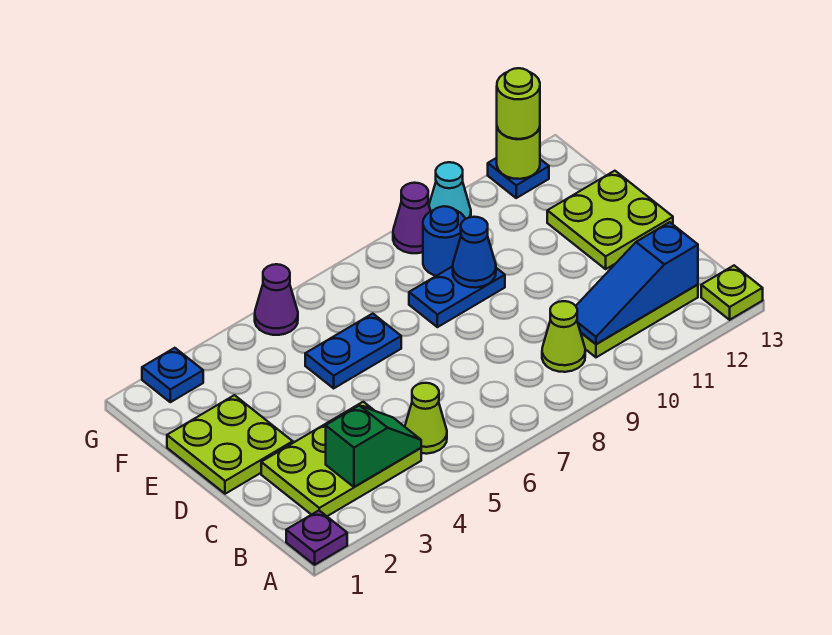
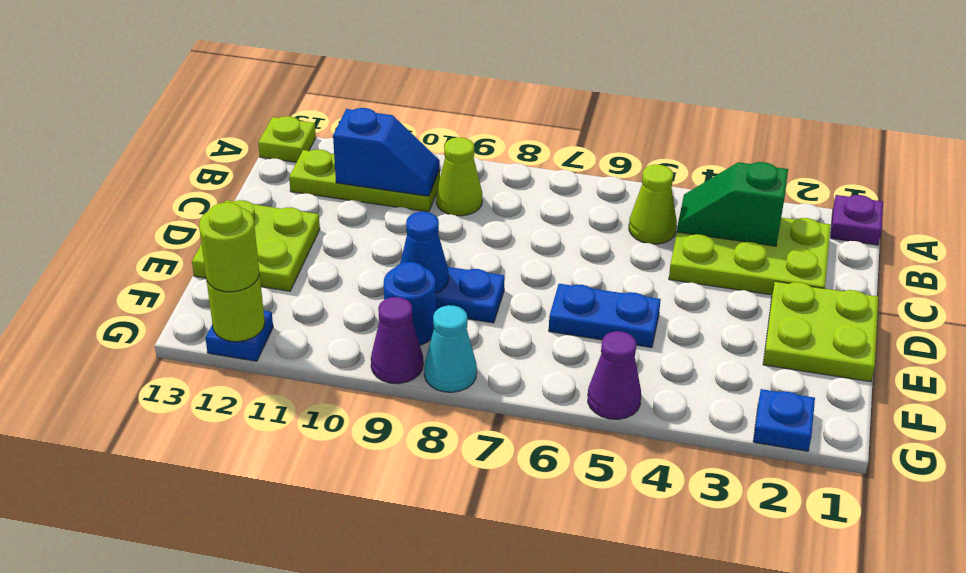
blue 1x3 slope [576,222,698,344] -> blue 1x2 slope [333,108,440,196]
cyan 1x1 cone [429,162,471,219] -> cyan 1x1 cone moved to [424,305,477,392]

